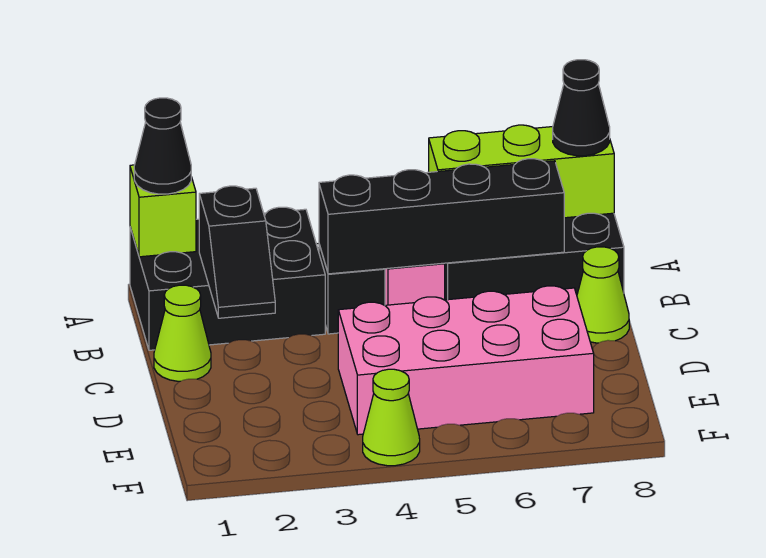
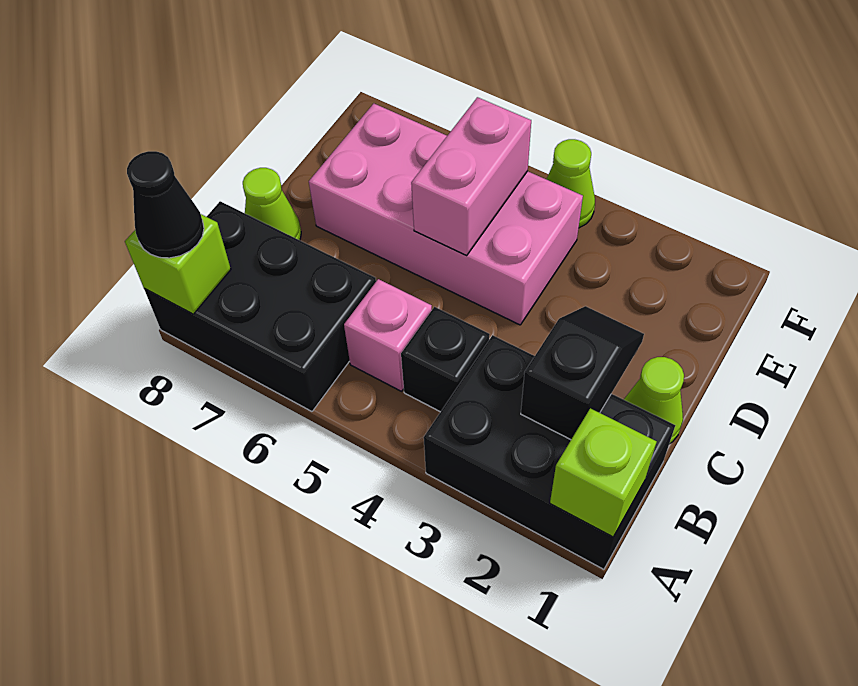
black 1x1 cone [134,98,191,194] -> none
lime 1x3 brick [429,125,614,218] -> lime 1x1 brick [125,214,231,314]
black 1x4 brick [319,159,564,274] -> none
none -> pink 1x2 brick [411,97,531,255]

